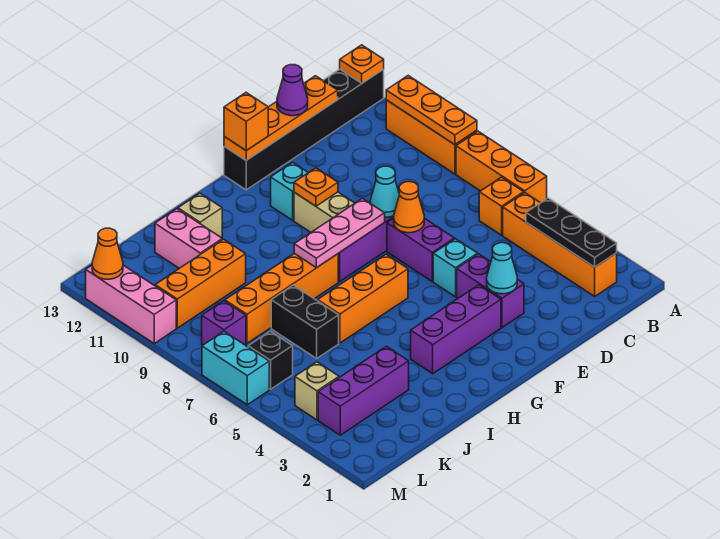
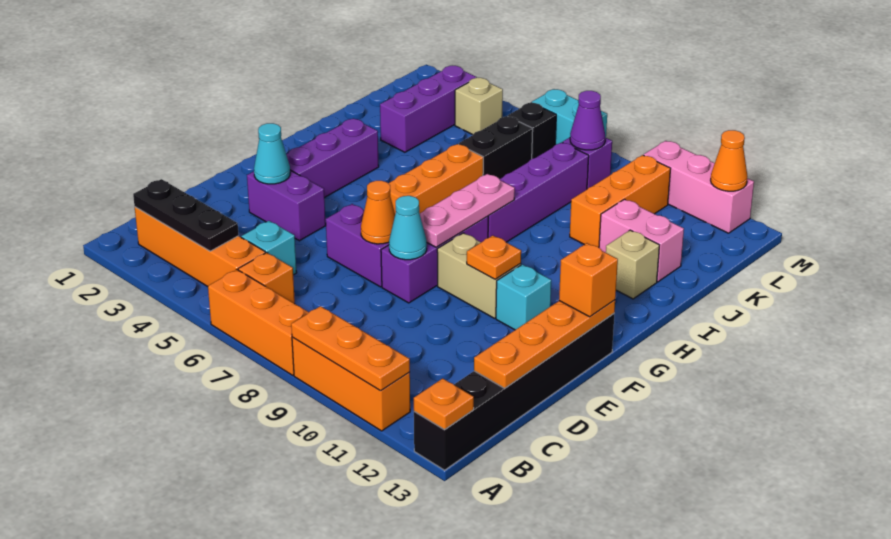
purple 1x1 cone [277,65,308,116] -> purple 1x1 cone moved to [570,91,605,150]
cyan 1x1 brick [433,239,478,297] -> cyan 1x1 brick moved to [241,221,297,275]
orange 1x4 brick [225,253,338,343] -> purple 1x4 brick [488,142,589,242]
black 1x2 brick [271,285,339,358] -> black 1x2 brick turned to [459,116,533,179]

